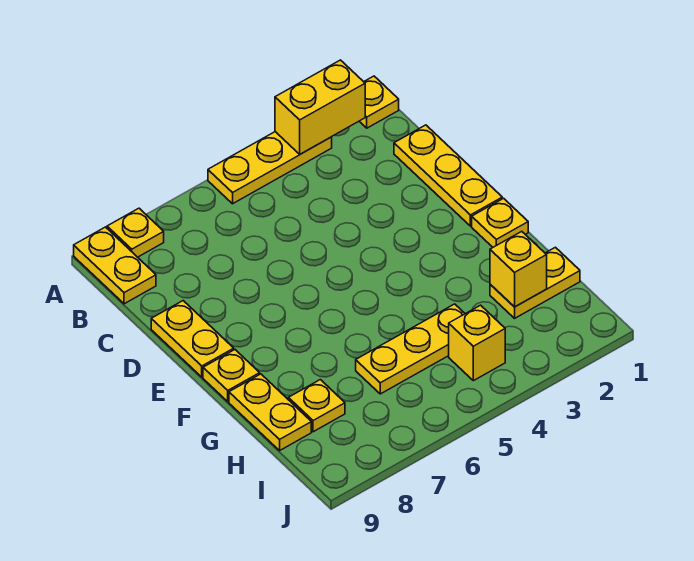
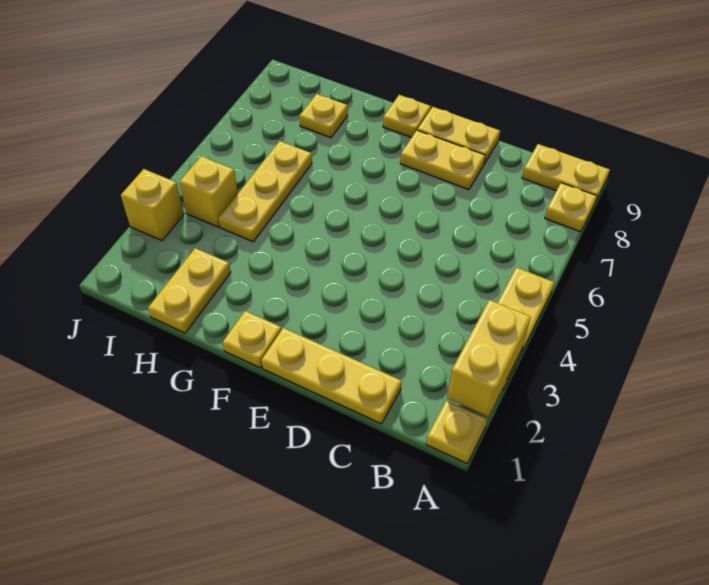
yellow 1x2 plate [229,374,311,451] -> yellow 1x2 plate moved to [400,130,485,190]
yellow 1x1 brick [490,231,547,307] -> yellow 1x1 brick moved to [121,169,184,241]

